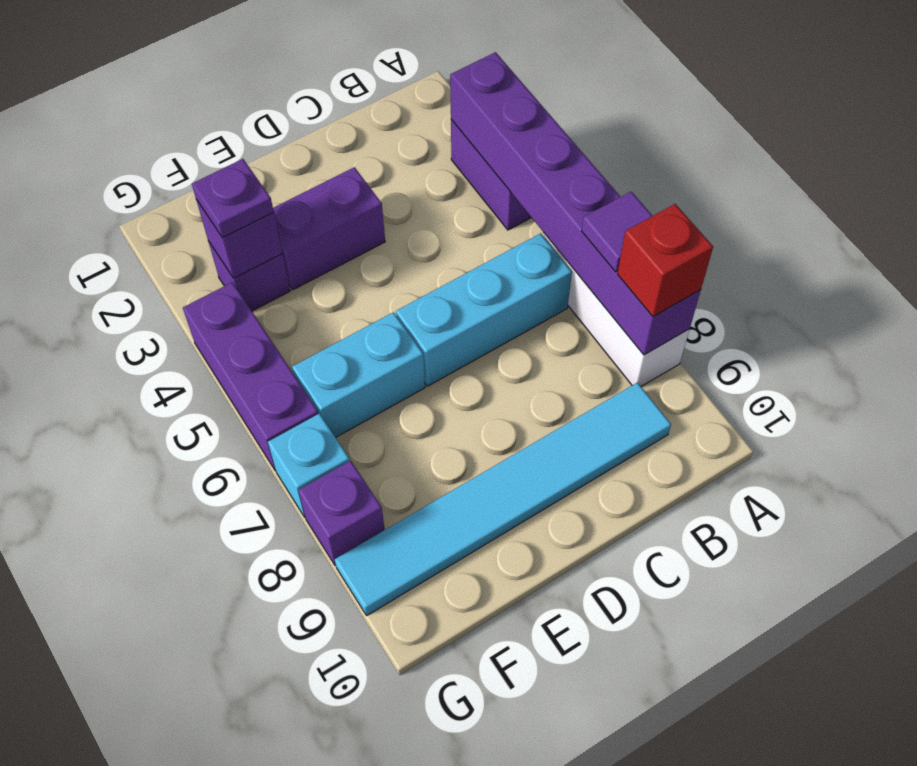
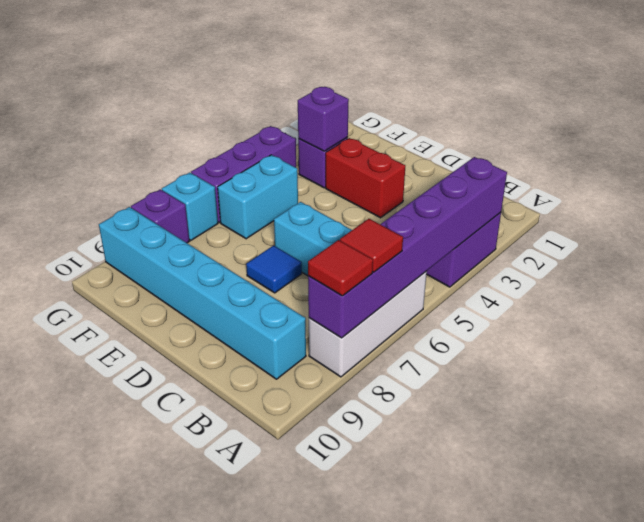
purple 1x1 tile [582,192,652,272] -> red 1x1 tile [340,219,403,272]
red 1x1 brick [618,204,713,317] -> red 1x1 tile [308,240,373,296]
cyan 1x6 tile [335,382,671,615] -> cyan 1x6 brick [99,207,306,379]
purple 1x2 brick [273,167,385,290] -> red 1x2 brick [326,138,405,218]
none -> blue 1x1 tile [246,246,302,293]
cyan 1x2 brick [292,312,425,437] -> cyan 1x2 brick turned to [218,155,298,239]
purple 1x1 plate [192,159,274,238] -> none

